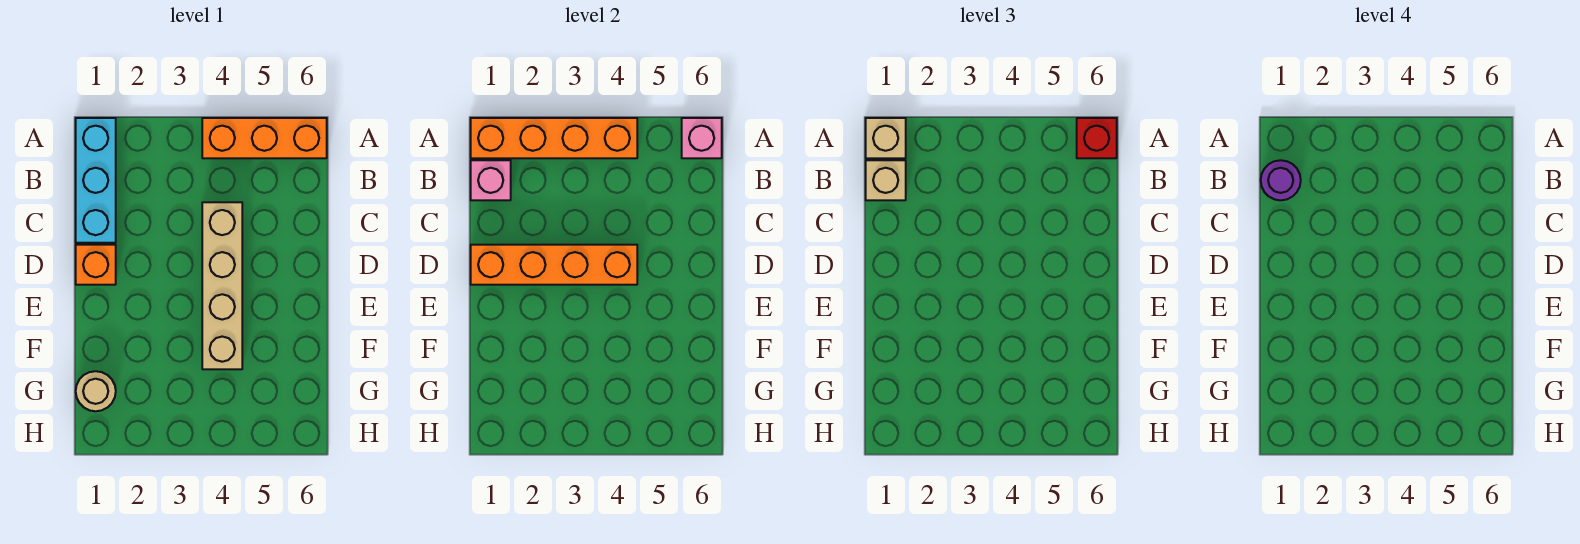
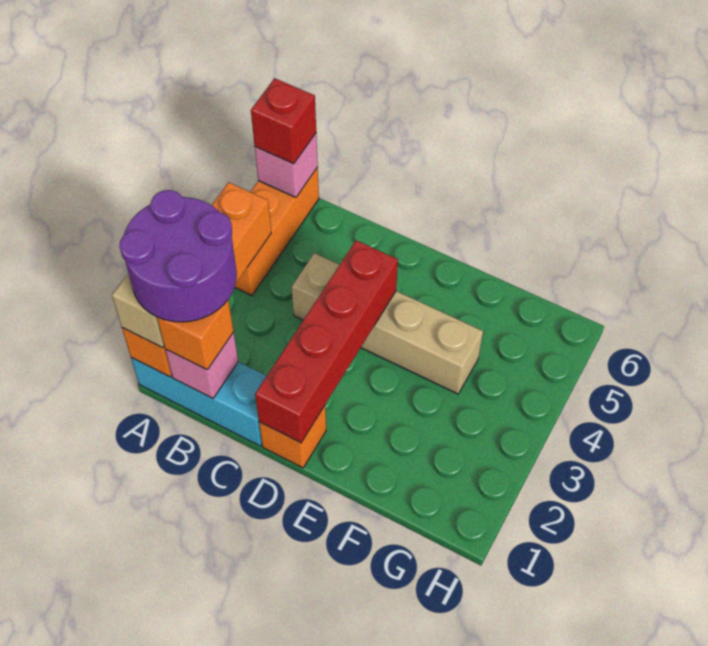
tan 1x1 brick [866,160,906,200] -> orange 1x1 brick [157,300,234,370]
purple 1x1 round brick [1261,160,1301,200] -> purple 2x2 round brick [119,190,237,322]
orange 1x4 brick [471,245,637,285] -> red 1x4 brick [255,240,398,443]
tan 1x1 round brick [76,371,116,411] -> none

